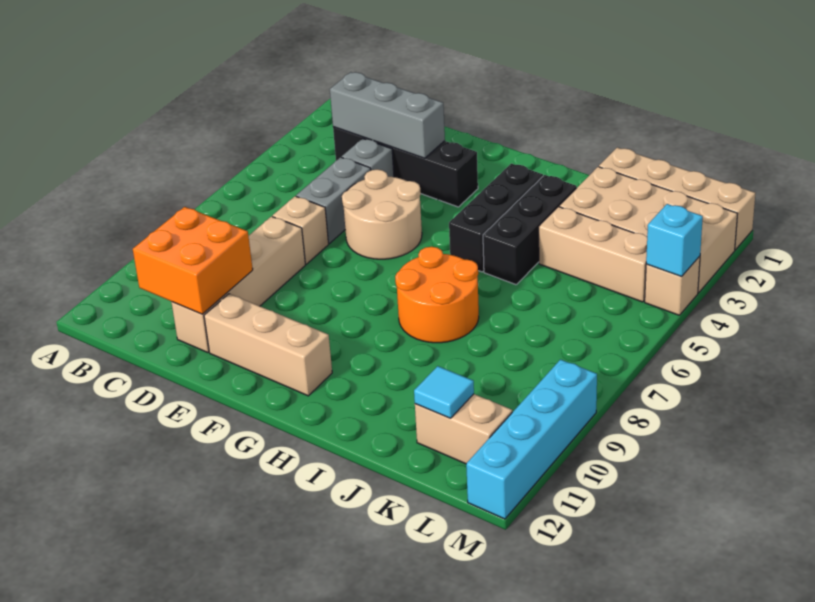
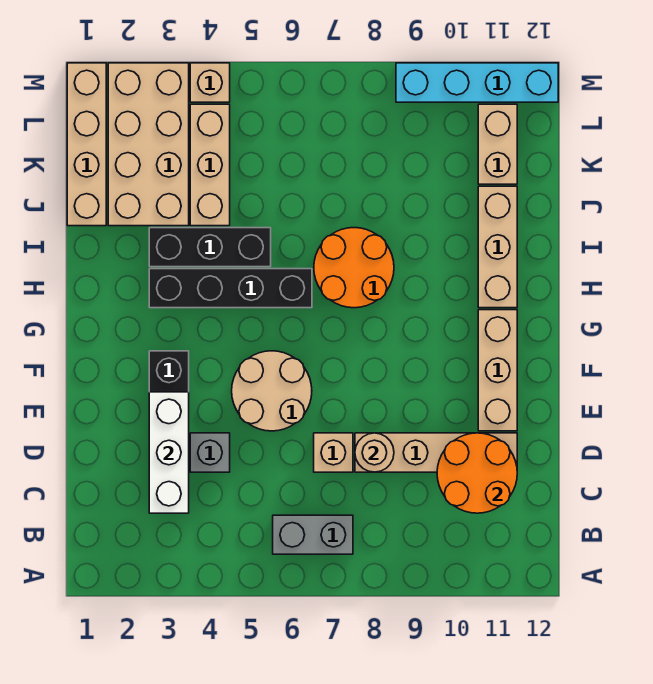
grey 1x3 brick [330,72,445,158] -> white 1x3 brick [149,392,189,513]
orange 2x2 brick [133,207,253,314] -> orange 2x2 round brick [437,433,517,513]
grey 1x2 brick [296,157,371,243] -> grey 1x2 brick moved to [273,515,353,554]
none -> tan 1x1 round brick [355,433,394,472]
black 1x3 brick [449,164,543,272] -> black 1x4 brick [149,269,312,308]
none -> tan 1x3 brick [478,186,517,308]
cyan 1x1 tile [414,366,474,418] -> none
cyan 1x1 brick [646,204,703,276] -> none

